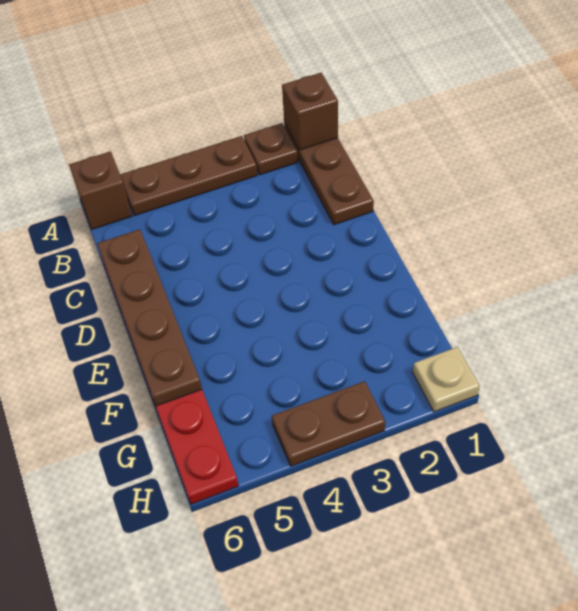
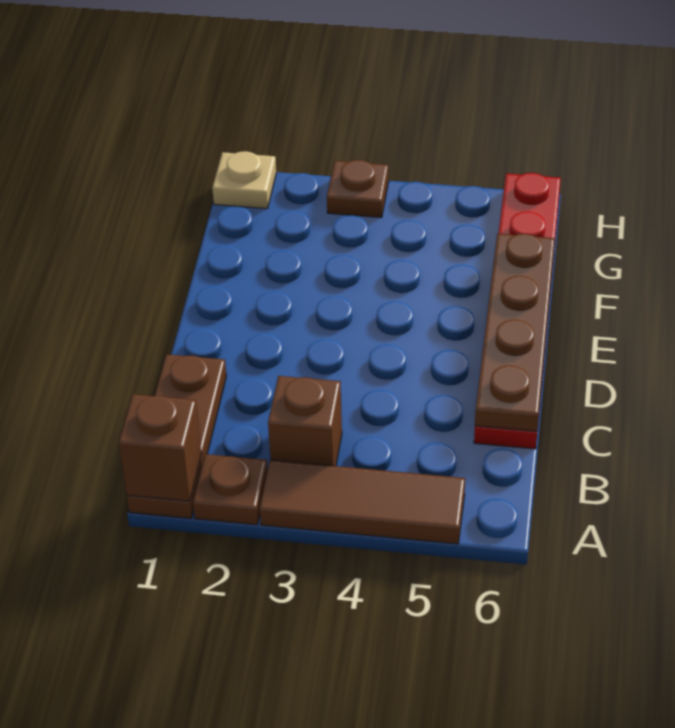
brown 1x3 plate [120,136,257,215] -> brown 1x3 tile [260,460,465,544]
brown 1x1 brick [69,151,132,229] -> brown 1x1 brick moved to [268,376,342,466]
brown 1x2 plate [272,381,385,466] -> brown 1x1 plate [327,160,389,218]

